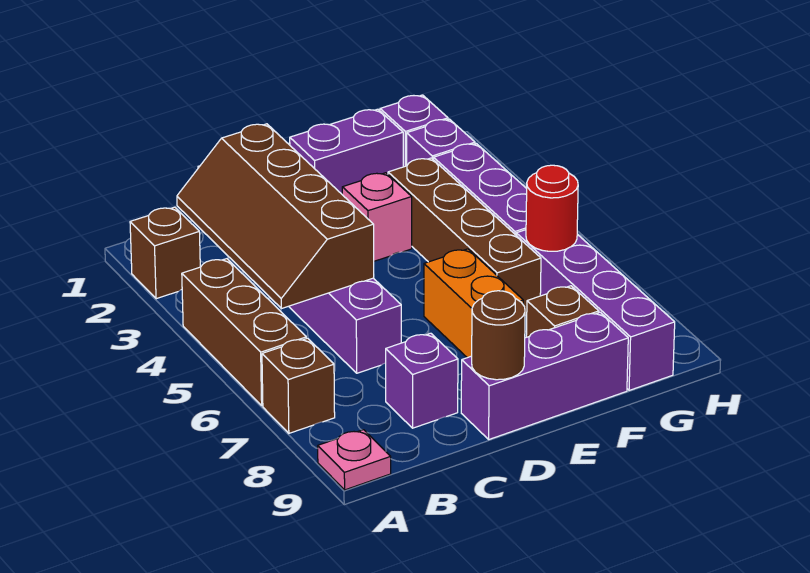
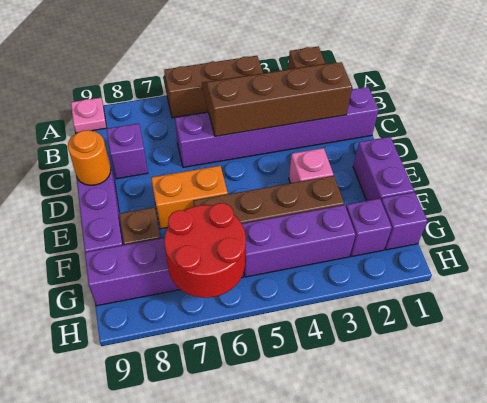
brown 1x1 brick [262,338,335,433] -> none
brown 1x1 round brick [472,291,525,380] -> orange 1x1 round brick [68,130,111,185]
red 1x1 round brick [526,165,578,251] -> red 2x2 round brick [164,203,246,298]

